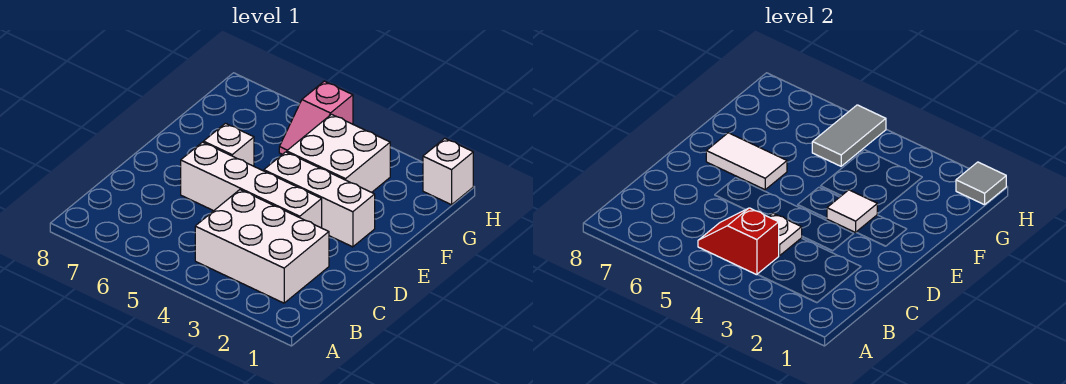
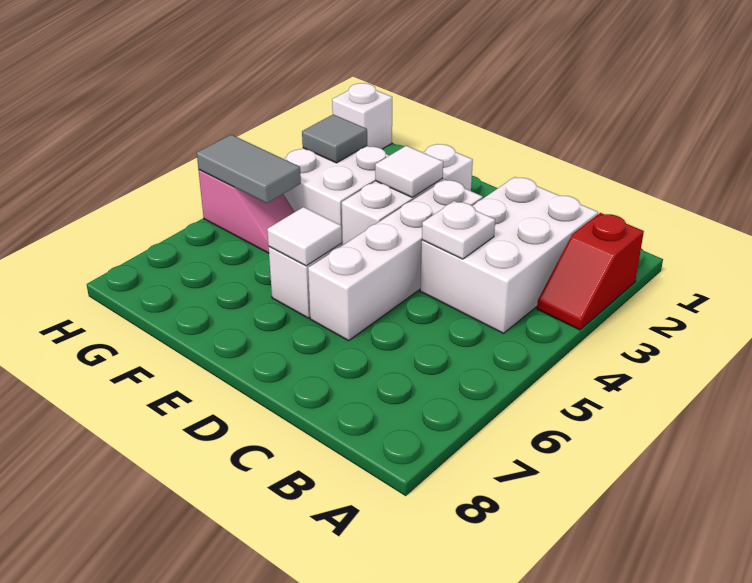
red 1x2 slope [698,208,779,275] -> red 1x2 slope moved to [537,213,644,330]
white 1x2 tile [706,133,787,190] -> white 1x1 tile [267,207,342,266]
grey 1x1 tile [956,162,1006,205] -> grey 1x1 tile moved to [302,114,367,163]

